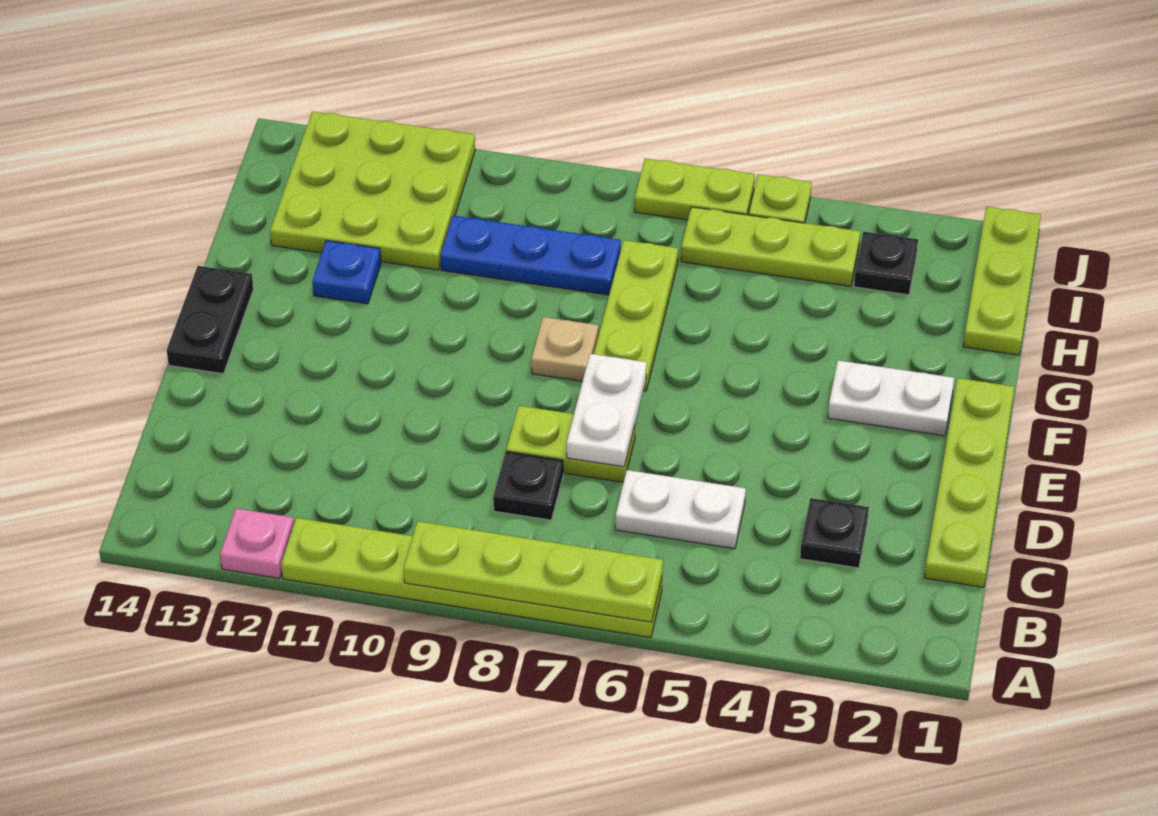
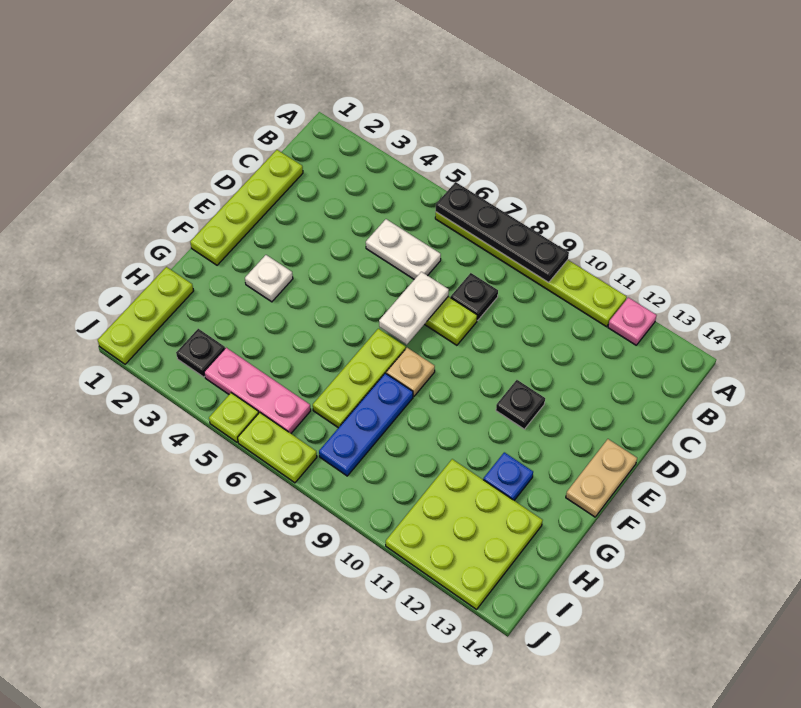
lime 1x4 plate [404,521,663,622] -> black 1x4 plate [436,182,569,282]
black 1x1 plate [800,498,869,568] -> black 1x1 plate moved to [496,380,545,429]
black 1x2 plate [167,266,253,374] -> tan 1x2 plate [566,439,637,517]
white 1x2 plate [828,360,954,436] -> white 1x1 plate [245,255,293,302]
blue 1x3 plate [441,216,621,295] -> blue 1x3 plate turned to [319,373,413,476]
lime 1x3 plate [681,207,860,286] -> pink 1x3 plate [204,348,311,433]

